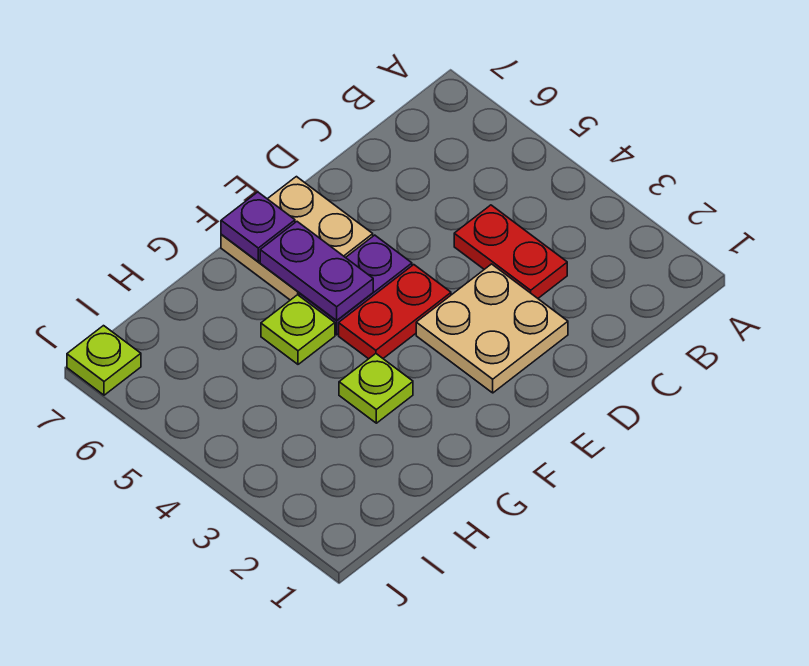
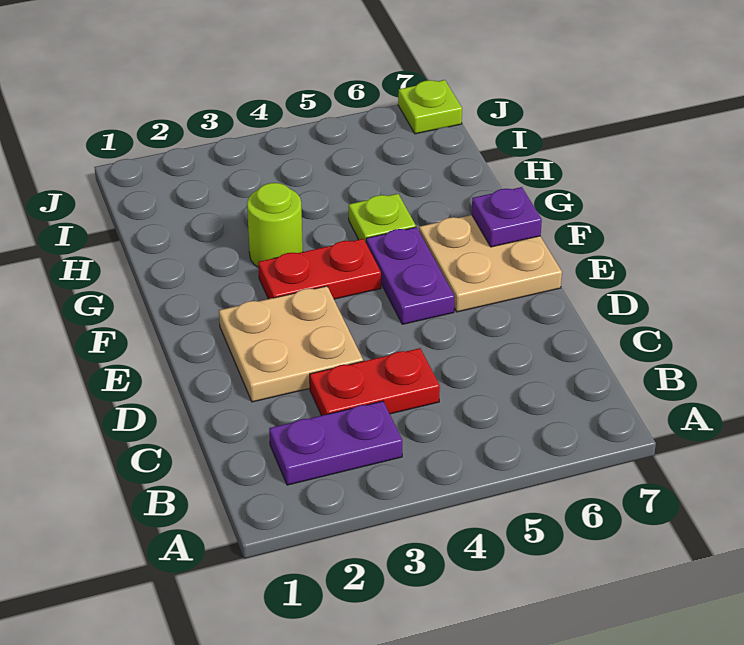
red 1x2 plate [339,265,451,359] -> red 1x2 plate turned to [258,239,381,299]
purple 1x2 plate [260,222,373,321] -> purple 1x2 plate moved to [269,401,402,485]
lime 1x1 plate [339,354,413,423] -> lime 1x1 round brick [247,183,303,268]

